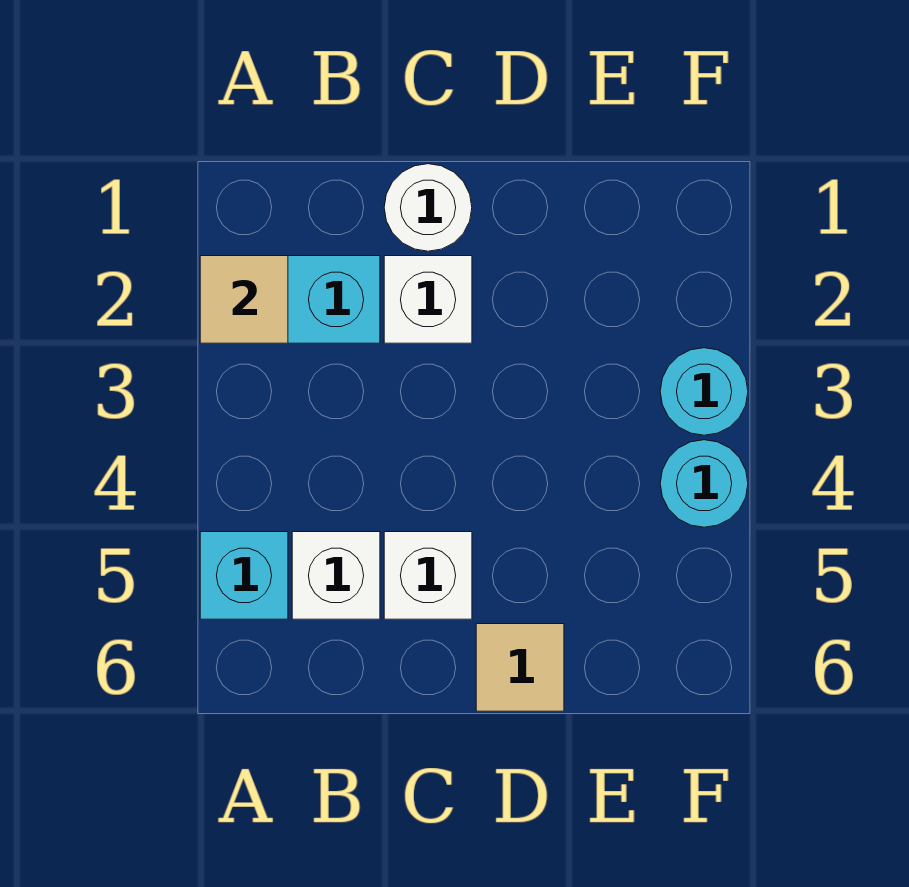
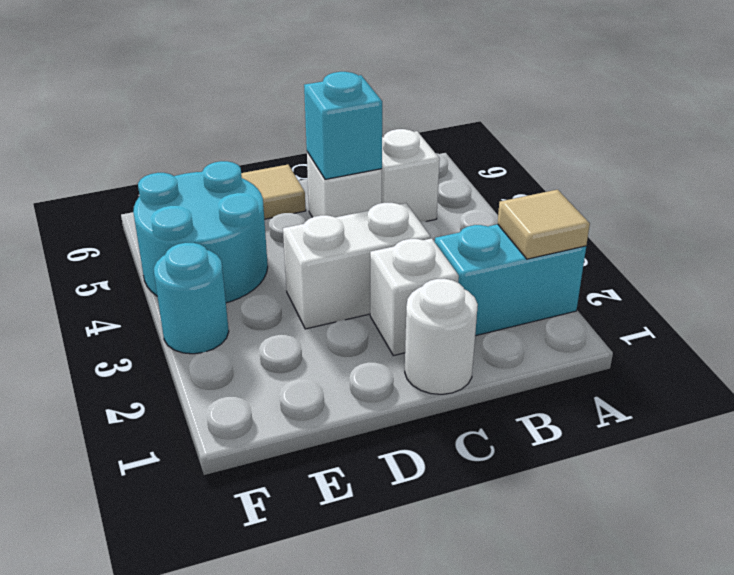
cyan 1x1 brick [200,532,288,619] -> cyan 1x1 brick moved to [304,72,382,179]
none -> white 1x2 brick [283,203,431,329]
cyan 1x1 round brick [660,440,748,527] -> cyan 2x2 round brick [133,161,268,303]

